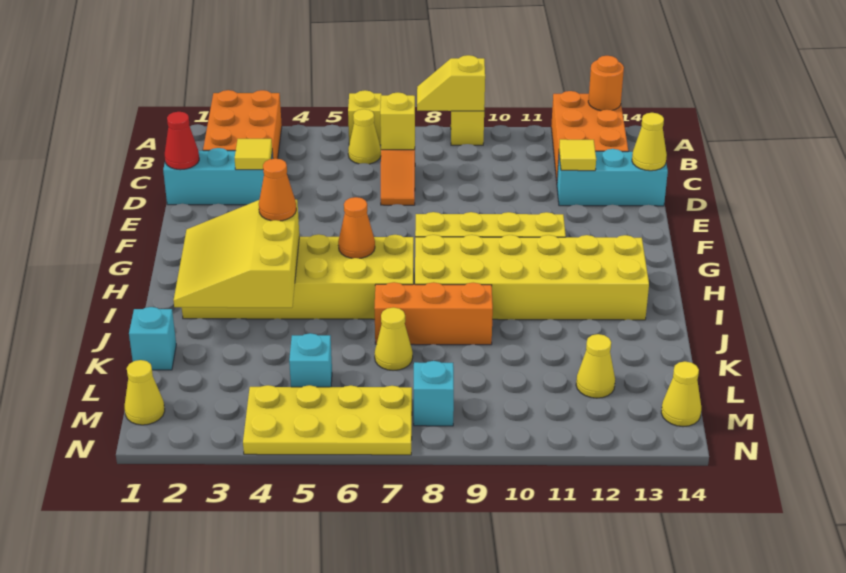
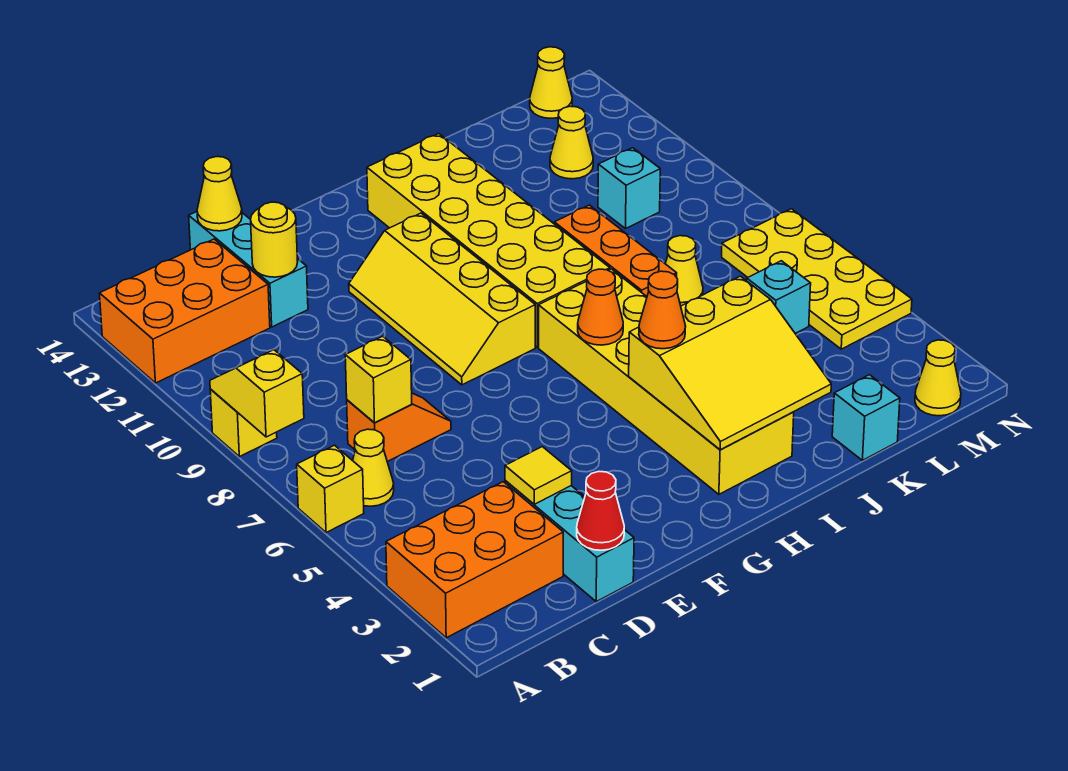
yellow 1x2 slope [417,55,485,111] -> yellow 1x2 slope turned to [210,350,304,437]
orange 1x1 round brick [588,56,624,111] -> none
yellow 1x1 tile [559,139,596,171] -> yellow 1x1 round brick [251,202,298,277]
cyan 1x1 brick [414,361,454,426] -> cyan 1x1 brick moved to [598,148,660,229]

